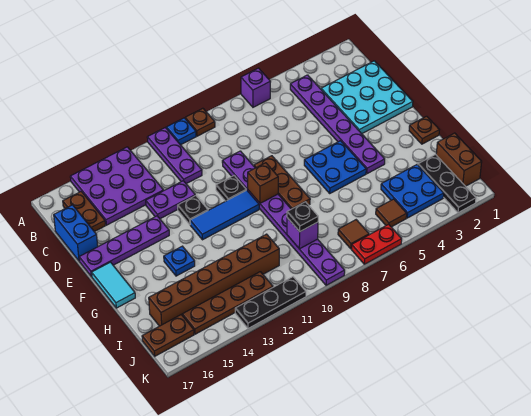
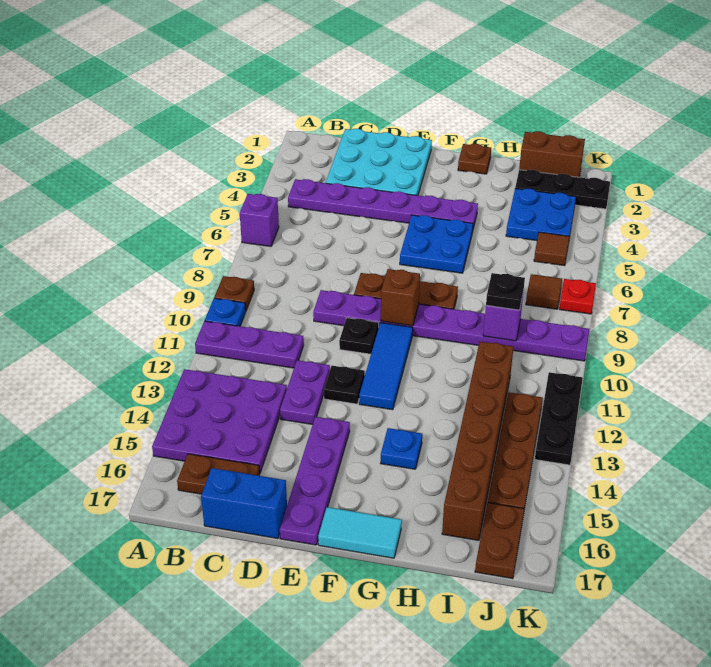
red 1x2 plate [352,224,402,264] -> red 1x1 plate [559,279,596,314]

